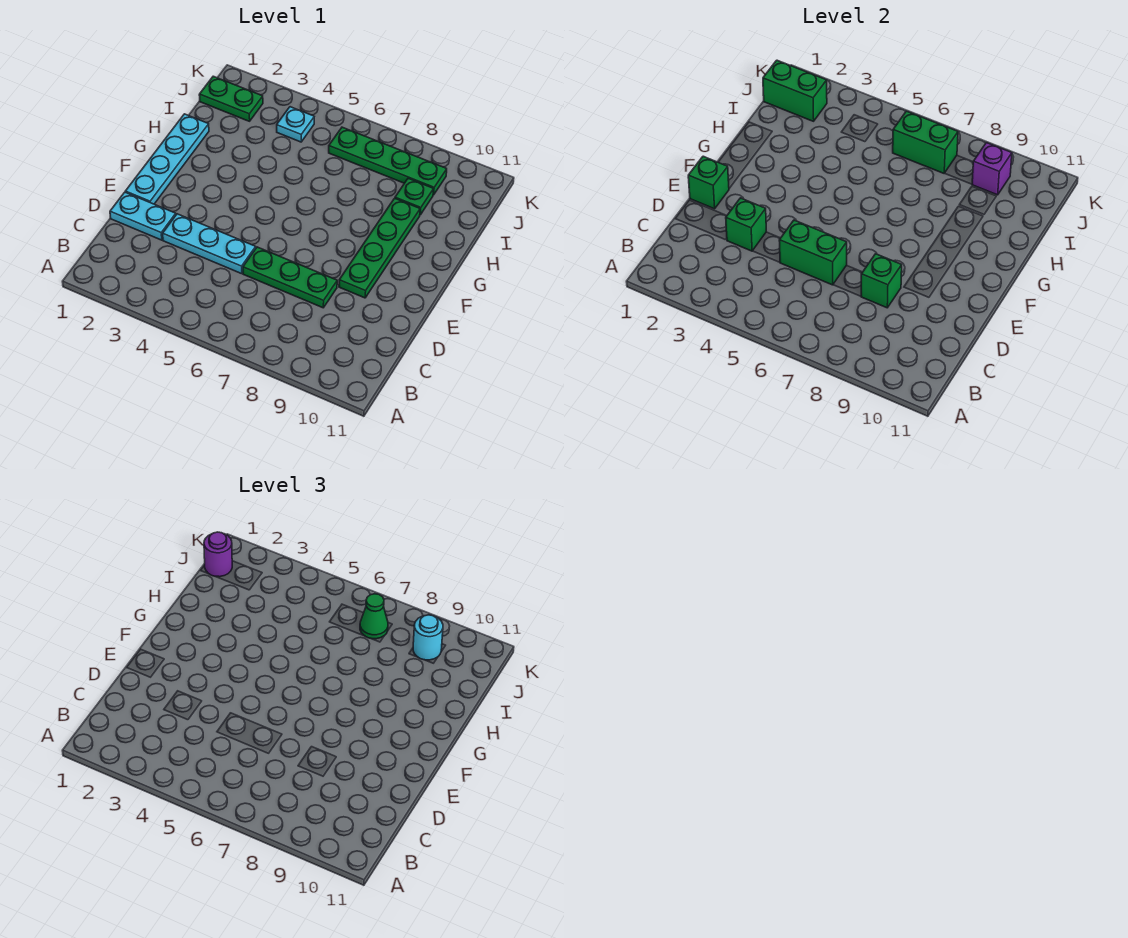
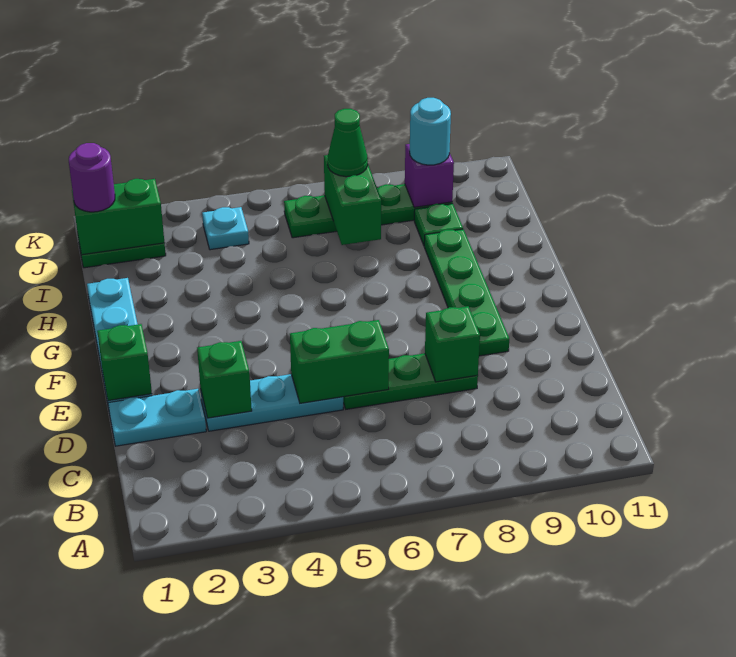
green 1x2 brick [893,111,958,173] -> green 1x2 brick turned to [324,155,381,245]

